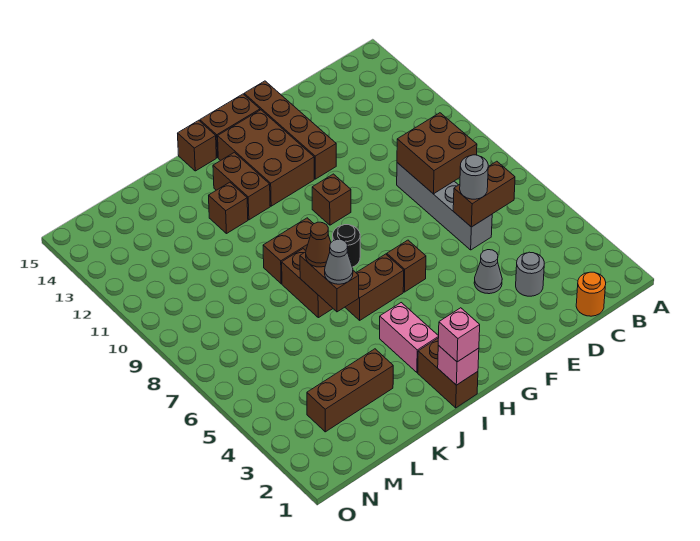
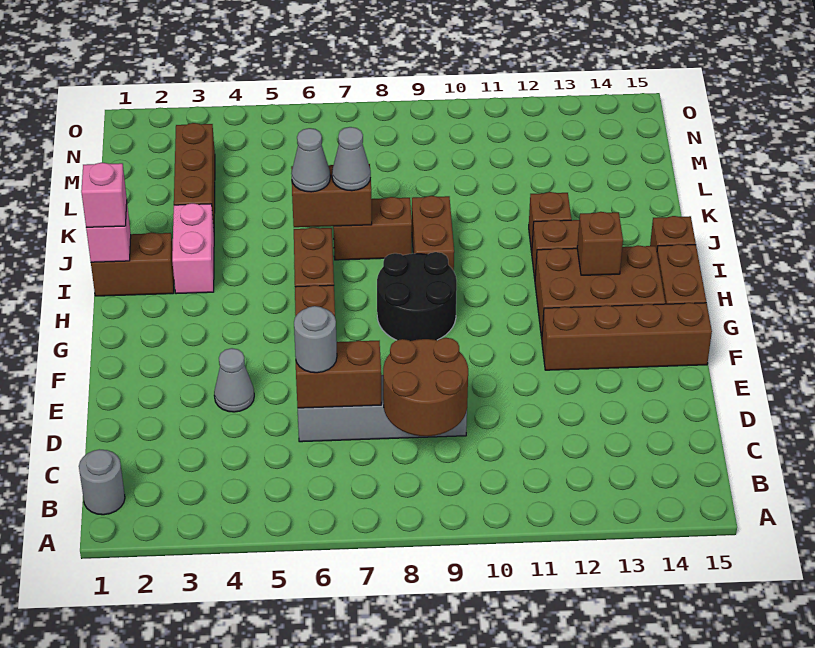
orange 1x1 round brick [576,272,606,316] -> none
brown 1x2 brick [453,161,515,227] -> brown 1x2 brick turned to [296,341,381,408]
brown 2x2 brick [397,113,477,194] -> brown 2x2 round brick [383,338,468,436]
grey 1x1 round brick [516,252,544,296] -> grey 1x1 round brick moved to [79,449,125,515]
brown 1x1 brick [312,174,351,225] -> brown 1x1 brick moved to [577,212,623,275]
black 1x1 round brick [333,225,360,267] -> black 2x2 round brick [377,252,457,341]
pink 1x2 brick [380,303,439,372] -> pink 1x2 brick turned to [172,203,214,294]
brown 1x1 cone [306,222,331,267] -> grey 1x1 cone [332,127,371,191]

